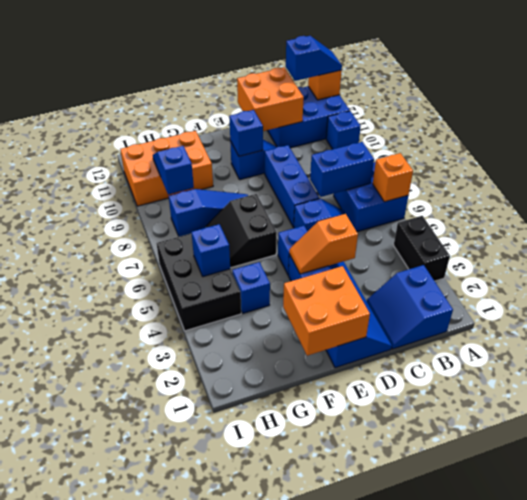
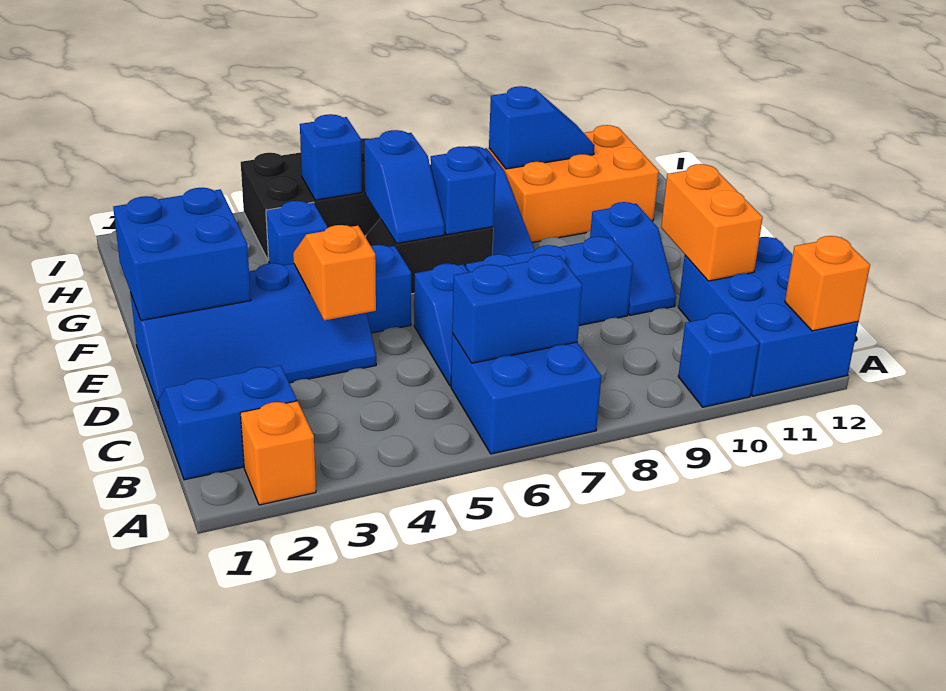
black 1x2 brick [394,216,450,281] -> none
orange 1x1 brick [373,153,413,202] -> orange 1x1 brick moved to [240,401,316,505]
blue 1x2 slope [286,36,342,81] -> blue 1x2 slope moved to [364,130,444,243]
blue 1x2 brick [310,142,374,197] -> blue 1x2 brick turned to [452,255,582,363]
orange 2x2 brick [237,67,304,131] -> orange 1x2 brick [661,164,763,281]
orange 2x2 brick [283,266,370,356] -> blue 2x2 brick [113,188,251,320]
blue 1x1 brick [229,110,263,156] -> blue 1x1 brick moved to [430,147,496,235]
orange 2x3 brick [120,131,213,206] -> orange 2x3 brick turned to [489,125,659,242]

